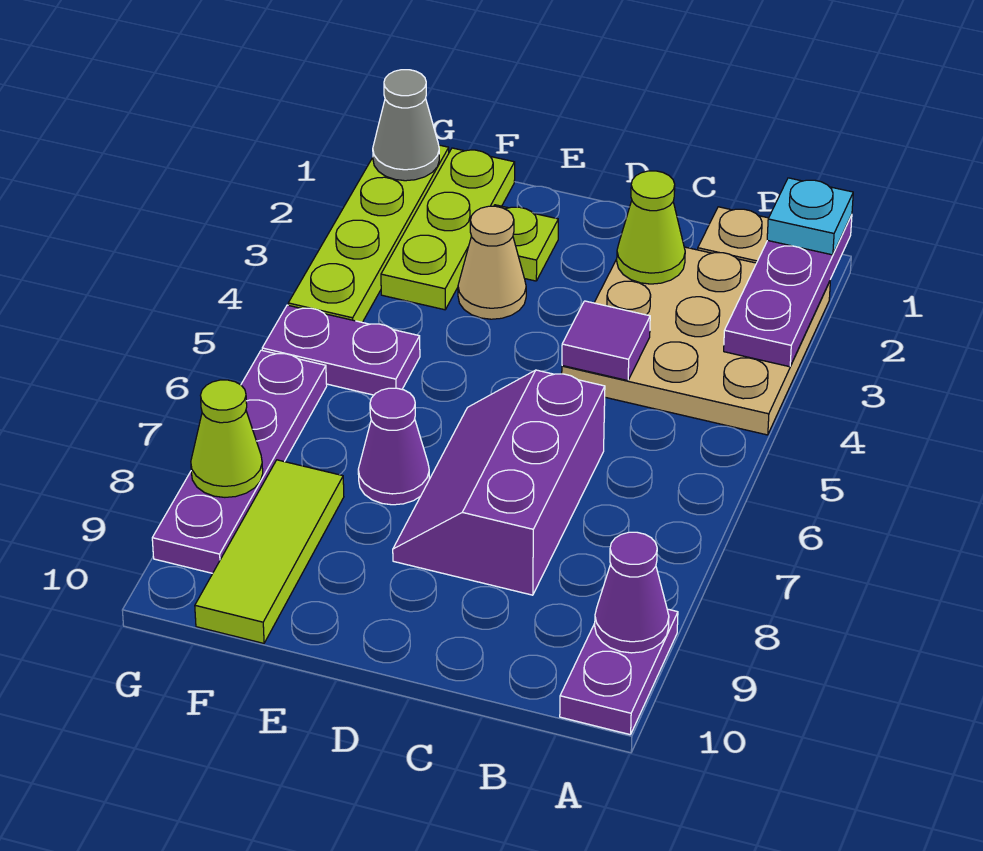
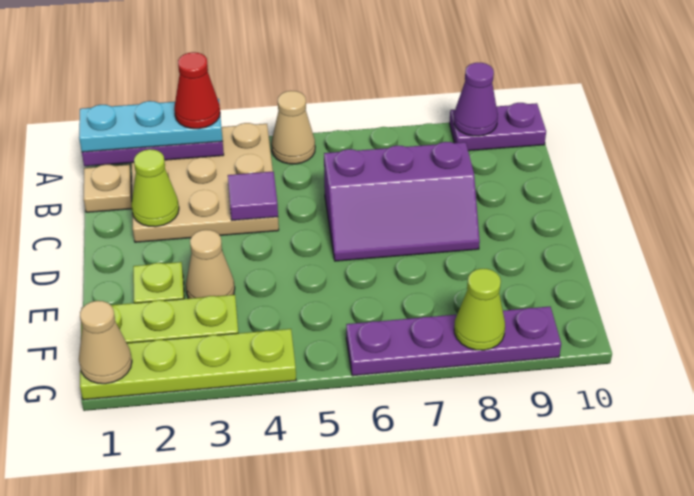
cyan 1x1 plate [767,178,853,255] -> cyan 1x3 plate [79,99,222,152]
none -> red 1x1 cone [174,52,220,129]
none -> tan 1x1 cone [271,91,315,164]
purple 1x1 cone [358,388,429,505] -> none
purple 1x2 plate [262,305,420,395] -> none
lime 1x3 tile [195,460,344,643] -> none
grey 1x1 cone [373,70,439,181] -> tan 1x1 cone [79,301,132,384]

